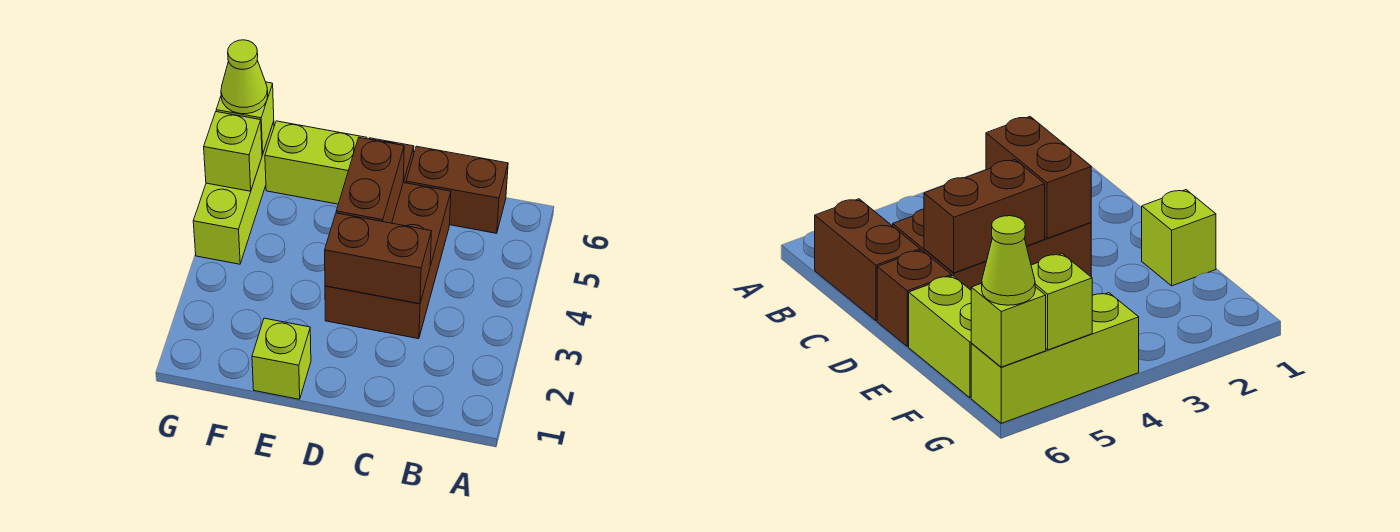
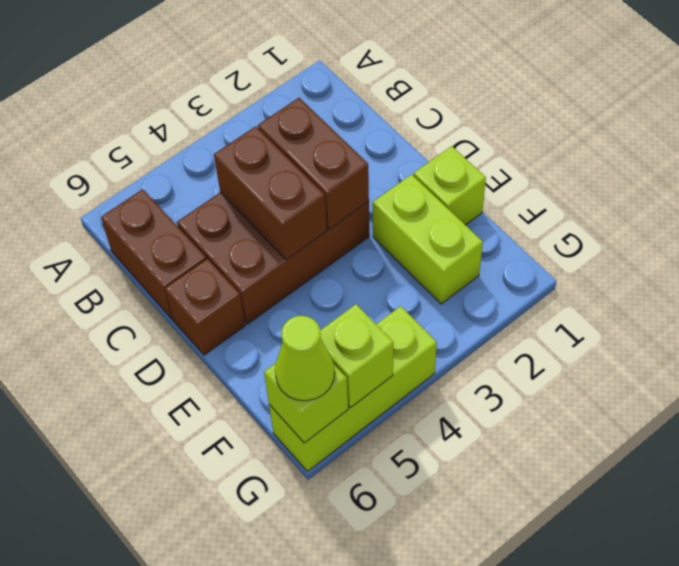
brown 1x2 brick [336,138,404,223] -> brown 1x2 brick turned to [214,126,327,260]
lime 1x2 brick [265,121,367,204] -> lime 1x2 brick moved to [373,175,483,304]

